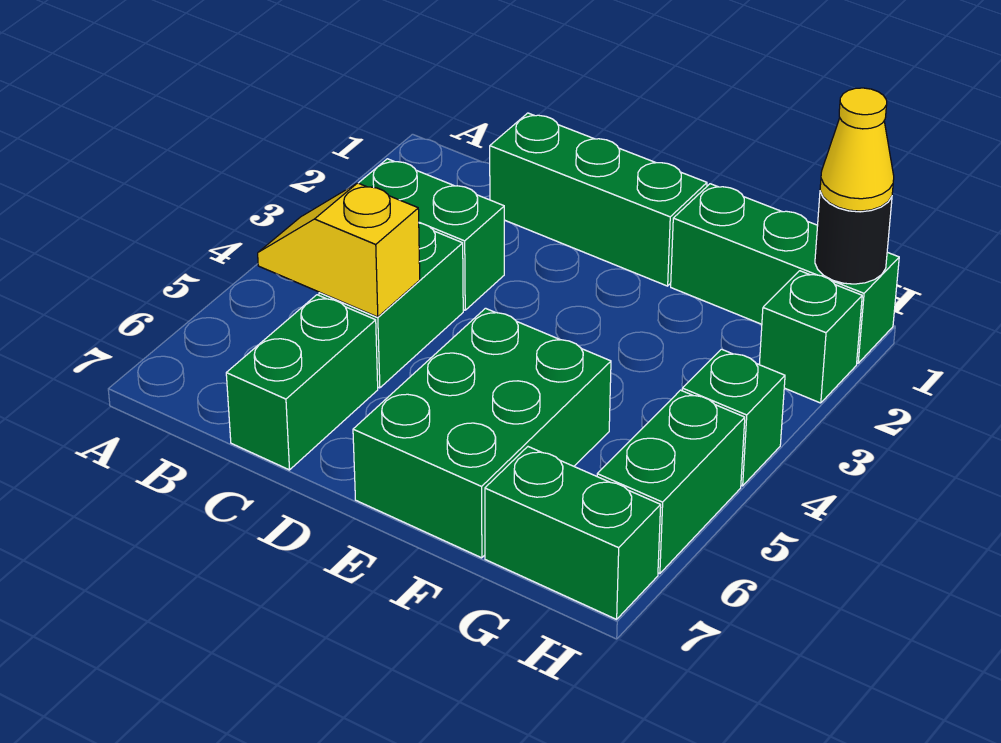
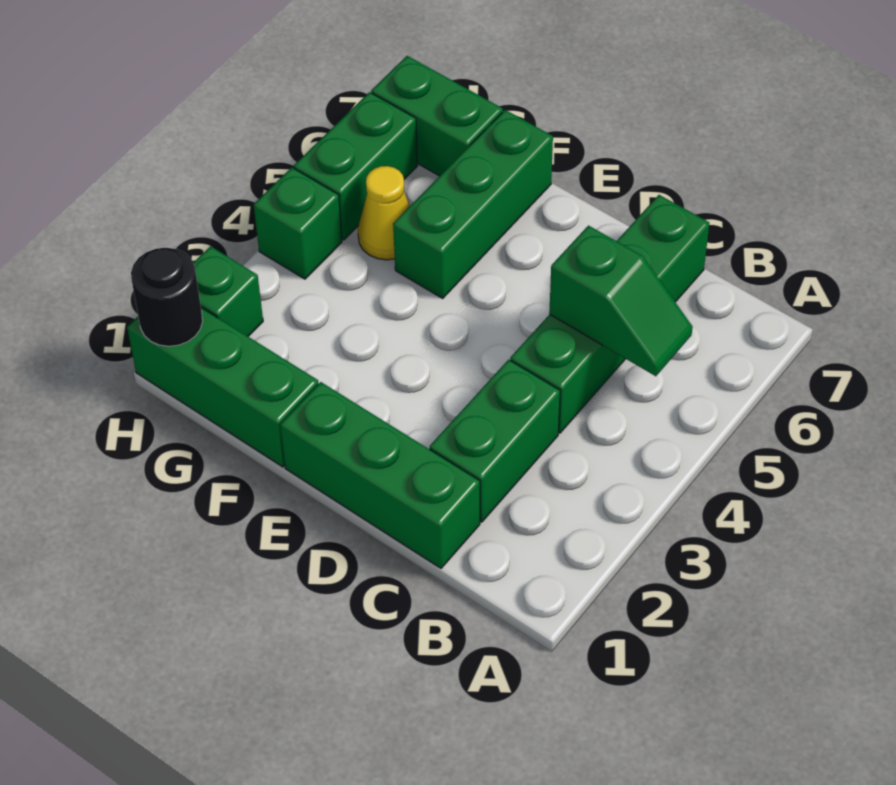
green 1x2 brick [359,159,504,310] -> green 1x2 brick turned to [430,360,560,522]
yellow 1x2 slope [258,183,420,317] -> green 1x2 slope [549,226,693,376]
green 2x3 brick [353,308,611,558] -> green 1x3 brick [393,110,553,298]
yellow 1x1 cone [820,88,894,211] -> yellow 1x1 cone moved to [358,166,410,260]

